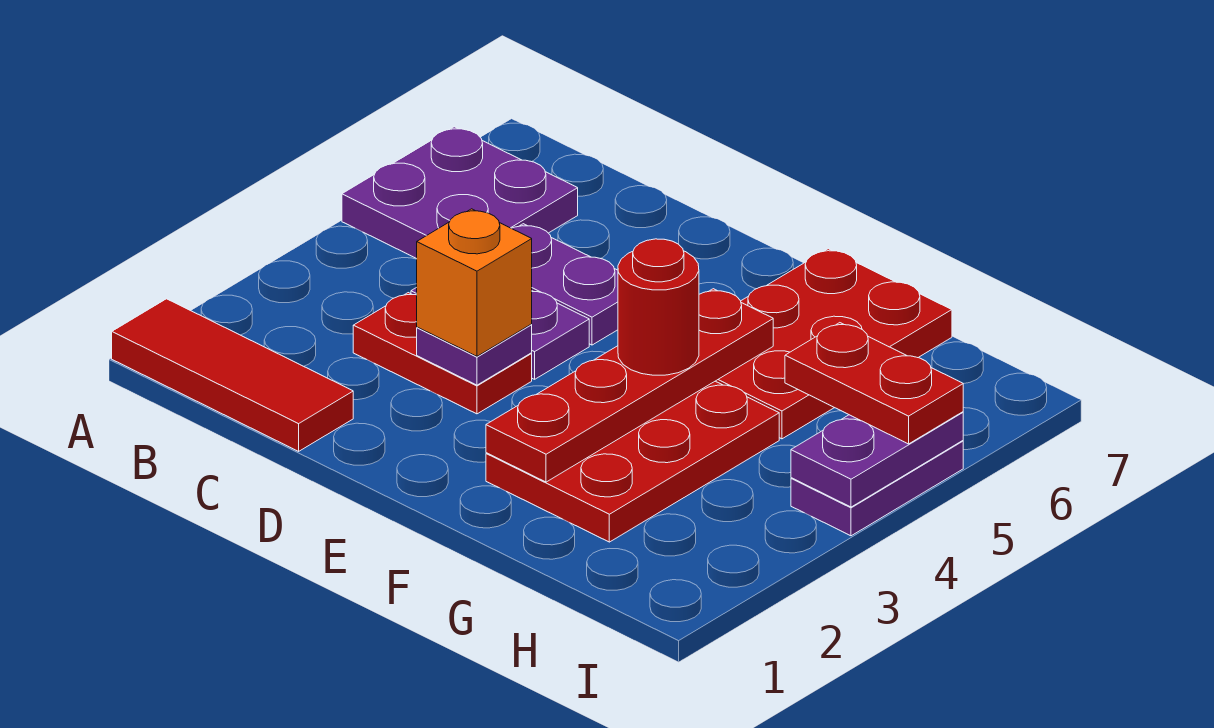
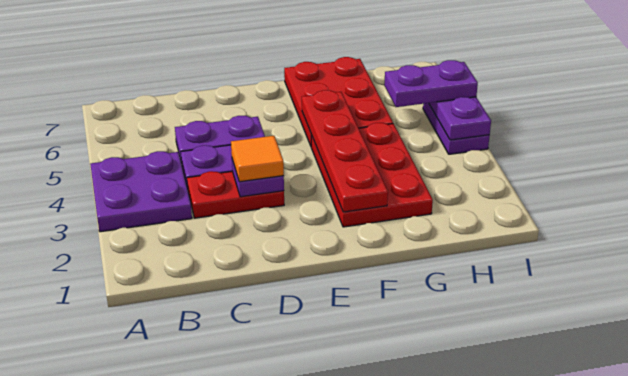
red 1x3 tile [112,299,353,451] -> none
purple 2x2 plate [342,127,578,259] -> purple 2x2 plate moved to [90,151,192,232]
orange 1x1 brick [417,209,532,356] -> orange 1x1 tile [231,136,284,182]
red 1x1 round brick [618,239,699,375] -> none
red 1x2 plate [785,323,963,444] -> purple 1x2 plate [384,60,478,107]

